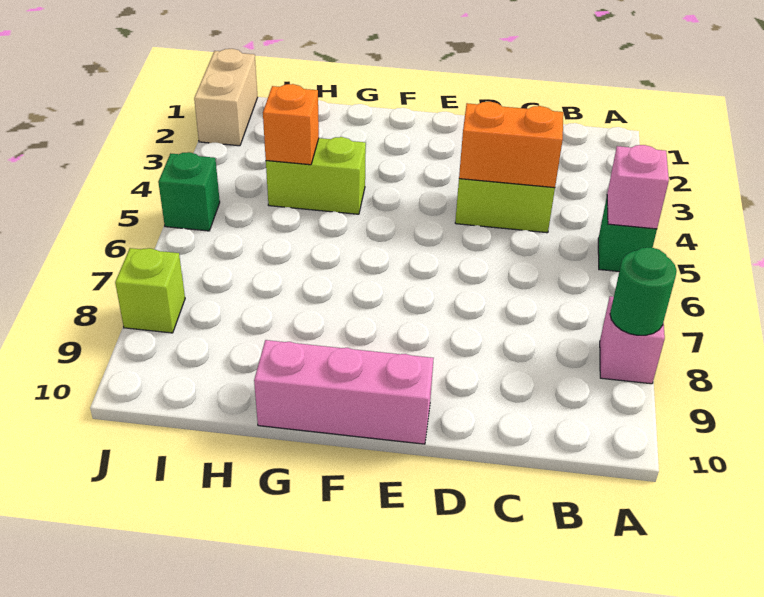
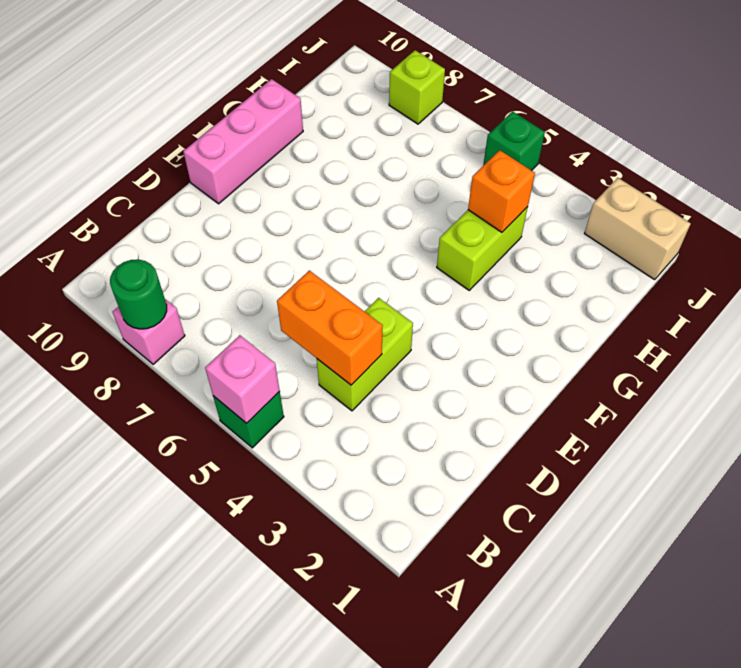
orange 1x2 brick [459,102,563,188] -> orange 1x2 brick turned to [277,270,383,385]

